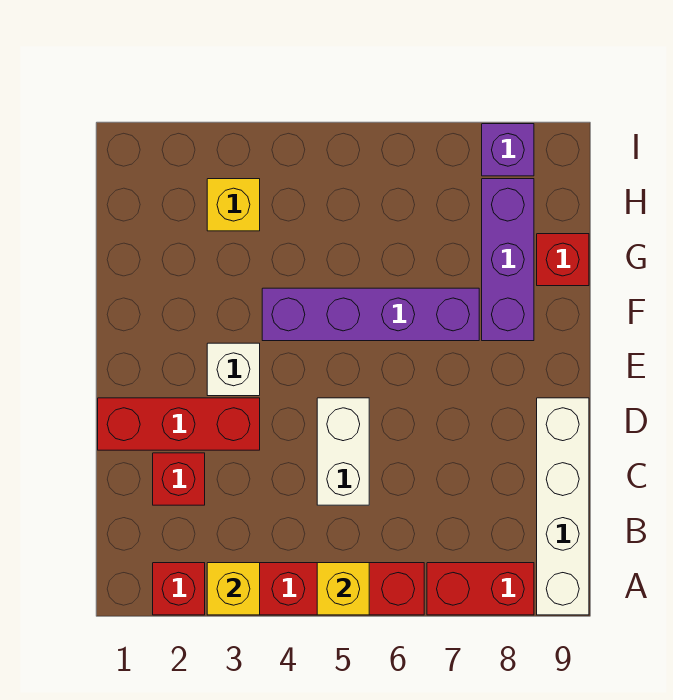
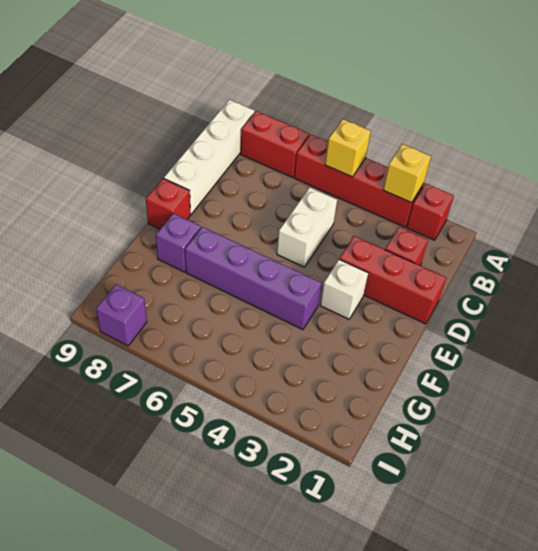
purple 1x3 brick [482,179,534,341] -> purple 1x1 brick [156,213,201,272]
red 1x1 brick [537,234,589,286] -> red 1x1 brick moved to [146,178,191,229]
yellow 1x1 brick [207,179,260,231] -> none

